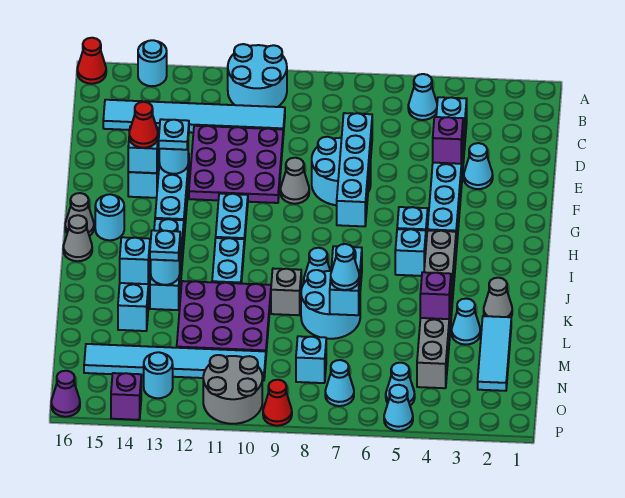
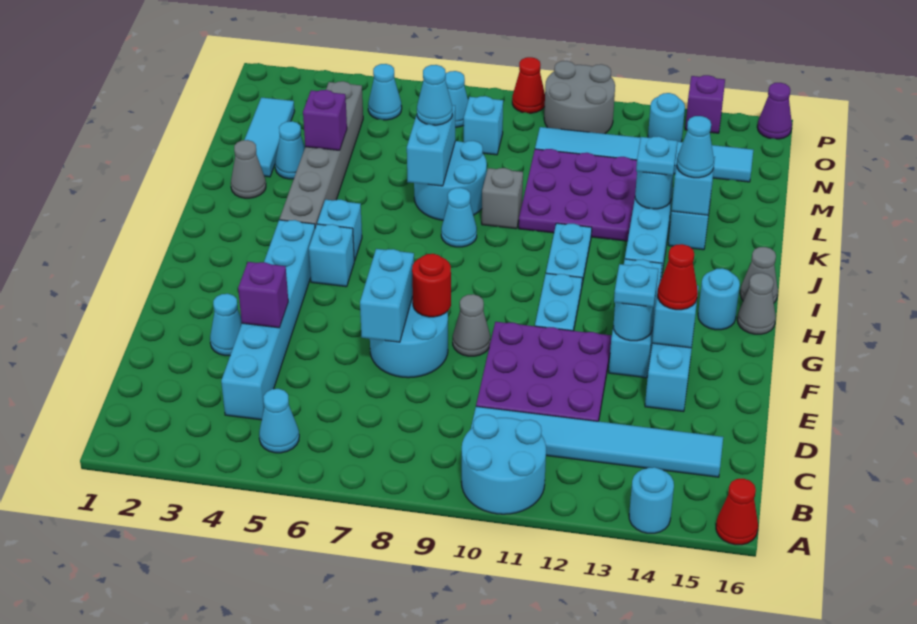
cyan 1x4 brick [337,113,372,226] -> cyan 1x2 brick [360,249,414,342]
none -> red 1x1 round brick [412,254,451,317]
cyan 1x1 cone [384,385,413,431] -> cyan 1x1 cone moved to [677,116,714,178]

